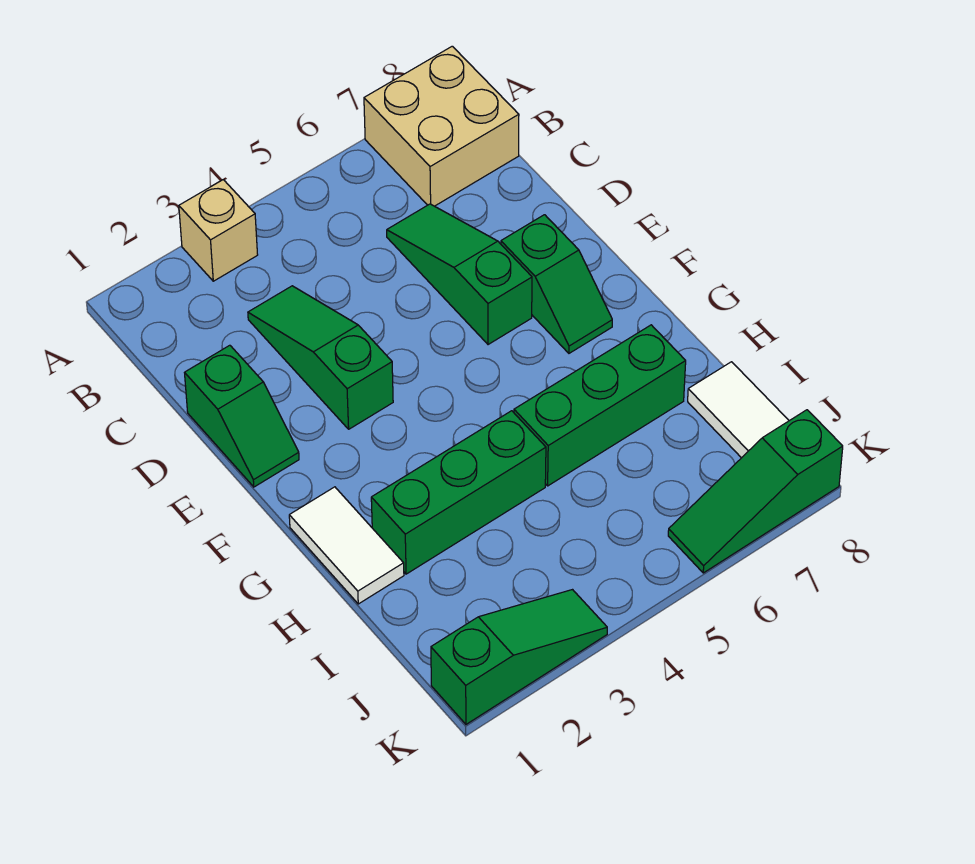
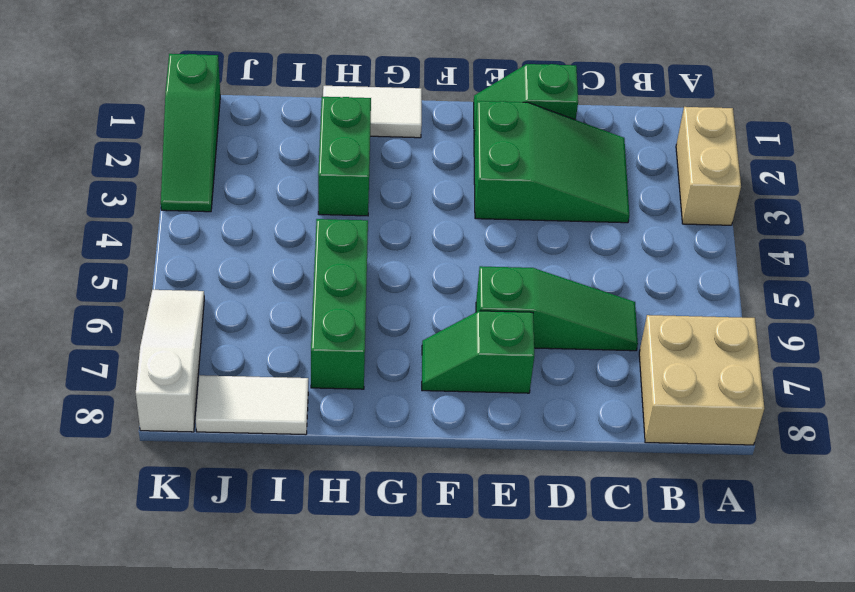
tan 1x1 brick [179,180,258,281] -> tan 1x2 brick [676,107,741,225]
green 1x3 slope [248,286,393,429] -> green 2x3 slope [474,101,629,223]
green 1x3 brick [371,411,546,574] -> green 1x2 brick [318,97,371,216]
green 1x3 slope [668,410,843,573] -> white 1x3 slope [136,290,204,432]

